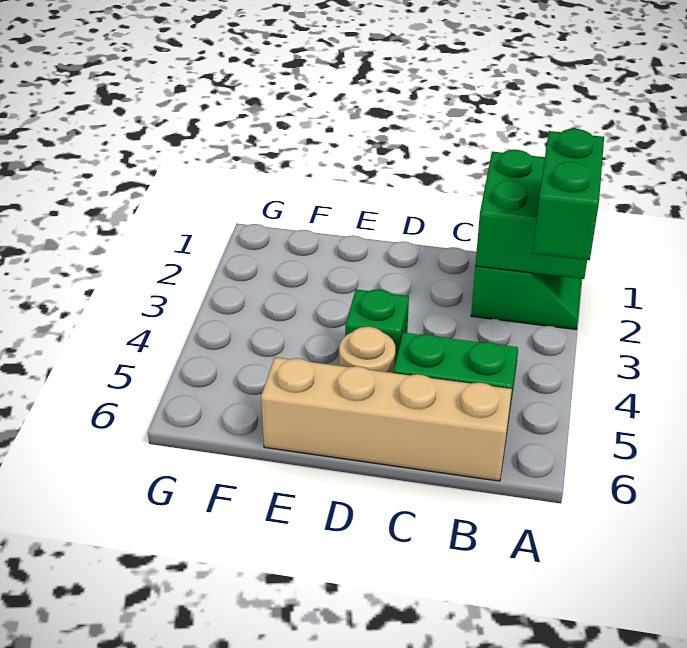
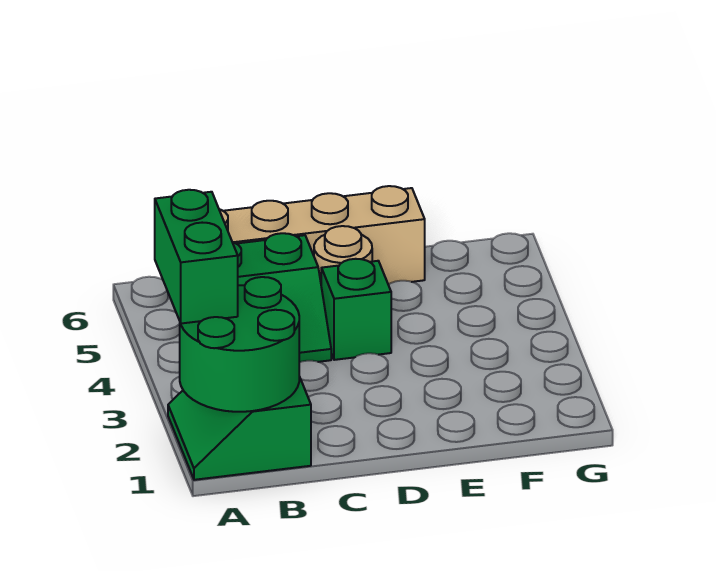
green 2x2 brick [475,150,587,279] -> green 2x2 round brick [180,277,299,412]

